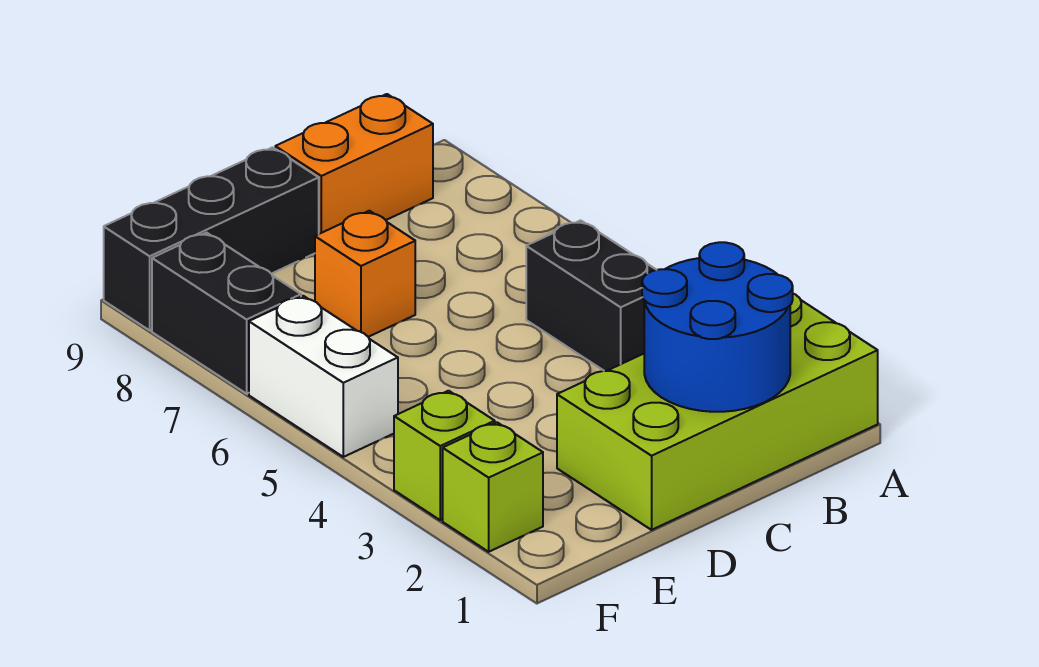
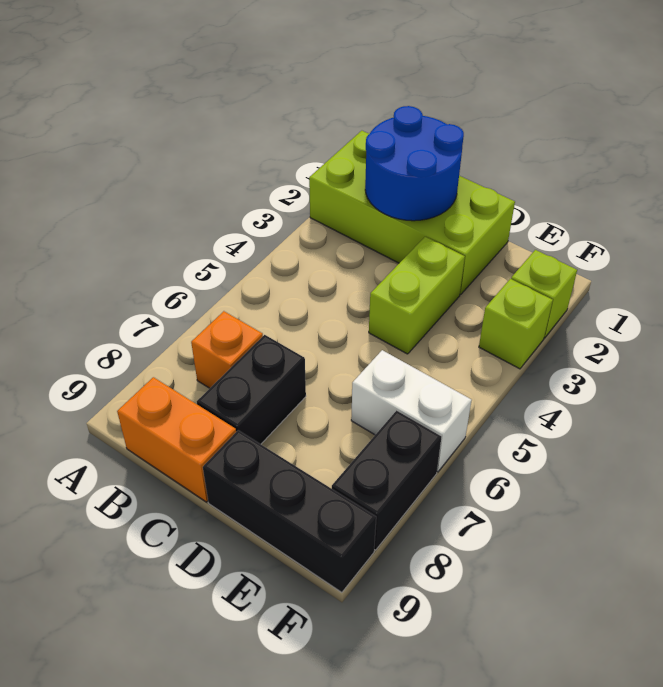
black 1x2 brick [526,220,656,371] -> black 1x2 brick moved to [197,335,306,444]
none -> lime 1x2 brick [369,237,465,354]
orange 1x1 brick [315,211,415,337] -> orange 1x1 brick moved to [191,311,263,388]
white 1x2 brick [249,296,398,457] -> white 1x2 brick turned to [351,350,472,472]

